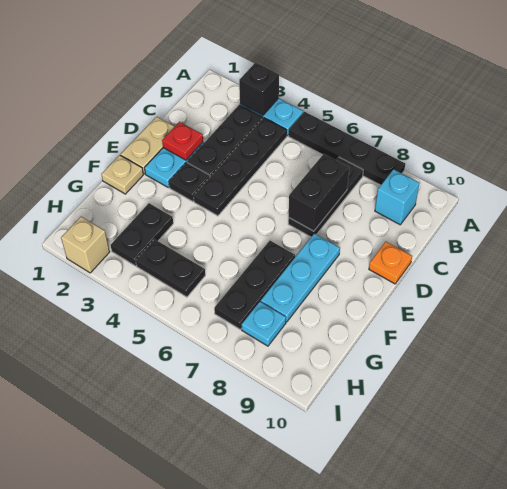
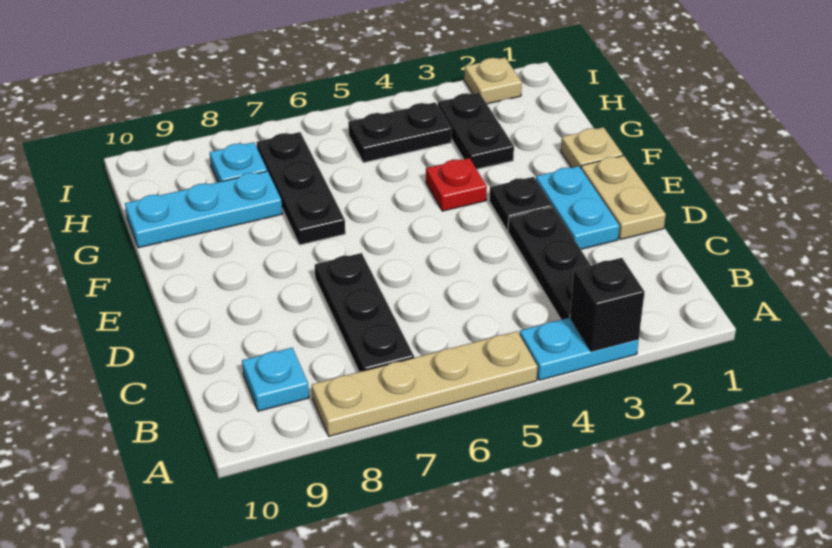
black 1x4 plate [289,112,405,185] -> tan 1x4 plate [312,331,538,436]
black 1x4 plate [194,118,287,216] -> none
cyan 1x1 brick [375,169,420,225] -> cyan 1x1 plate [242,348,309,411]
black 1x2 brick [289,154,349,231] -> none
red 1x1 plate [162,122,203,160] -> red 1x1 plate moved to [426,158,487,211]
orange 1x1 plate [369,242,412,284] -> none
cyan 1x3 plate [261,233,340,322] -> cyan 1x3 plate turned to [125,171,282,248]
tan 1x1 brick [61,217,110,273] -> tan 1x1 plate [464,58,522,104]

